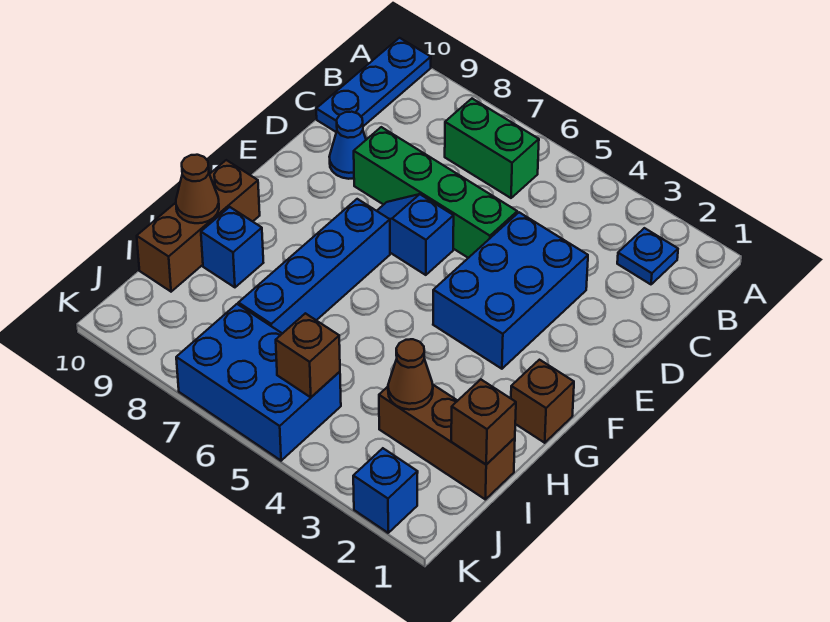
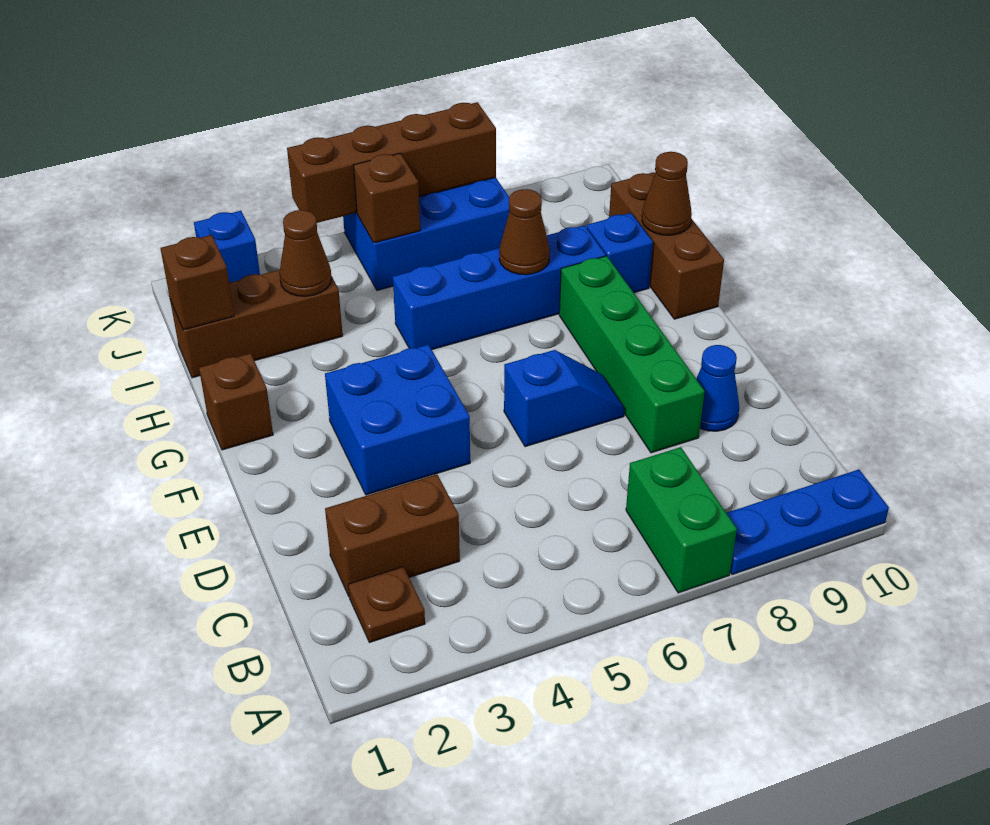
blue 1x3 plate [316,38,431,132] -> blue 1x3 plate turned to [727,469,889,575]
blue 1x1 plate [617,228,678,284] -> brown 1x1 plate [348,567,425,643]
green 1x2 brick [445,99,539,198] -> green 1x2 brick turned to [626,447,737,593]
none -> brown 1x2 brick [325,474,460,597]
blue 2x3 brick [433,212,588,369] -> blue 2x2 brick [325,344,470,495]
green 1x4 brick [354,127,517,258] -> green 1x4 brick turned to [559,256,705,453]
blue 1x4 brick [238,199,390,334] -> blue 1x4 brick turned to [393,225,606,350]
none -> brown 1x1 cone [499,189,550,275]
none -> brown 1x4 brick [287,102,496,223]

